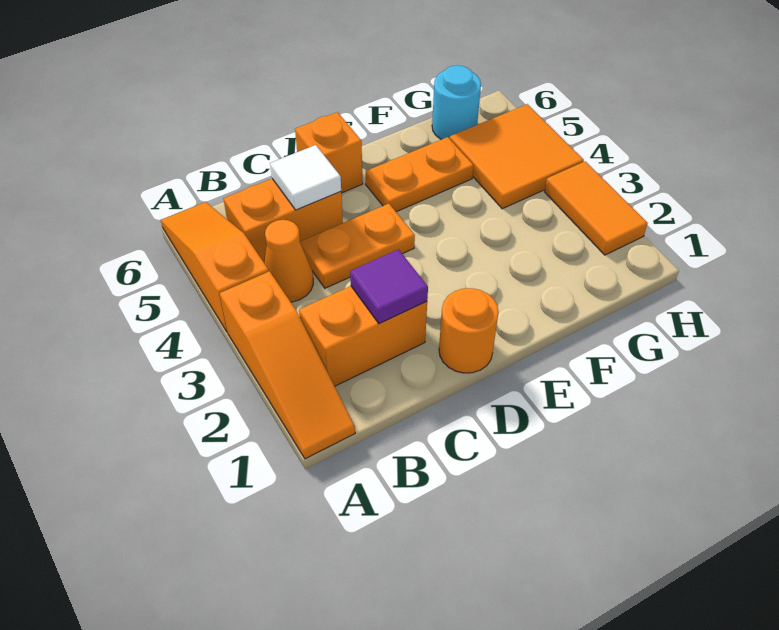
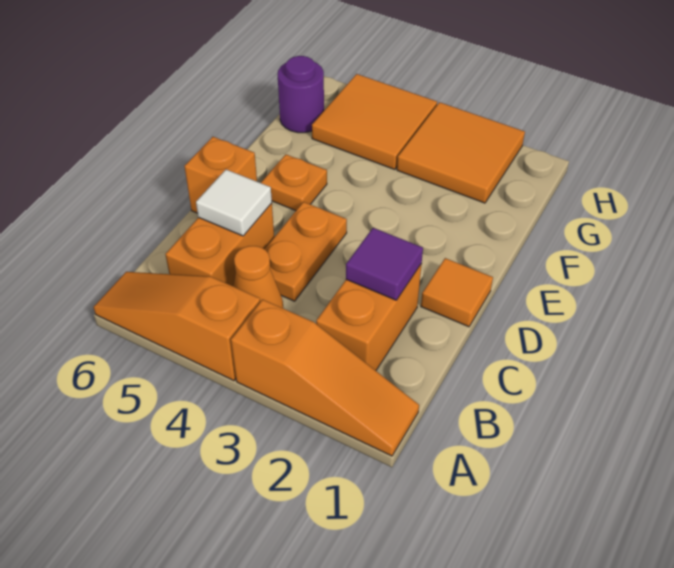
orange 1x1 round brick [439,288,499,373] -> orange 1x1 tile [421,258,493,327]
orange 1x2 plate [366,137,474,212] -> orange 1x1 plate [261,155,327,211]
cyan 1x1 round brick [432,65,481,139] -> purple 1x1 round brick [278,56,324,133]
orange 1x2 tile [545,161,648,255] -> orange 2x2 tile [397,102,525,203]

